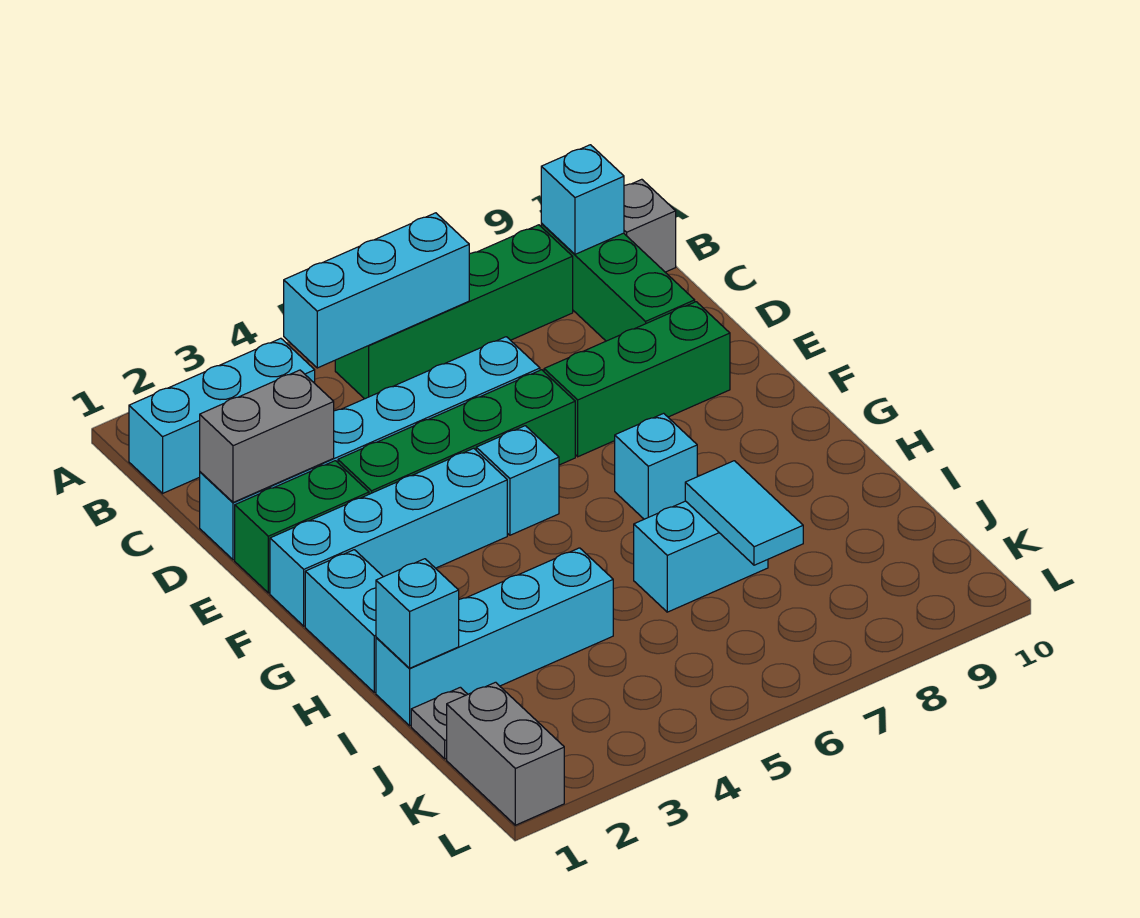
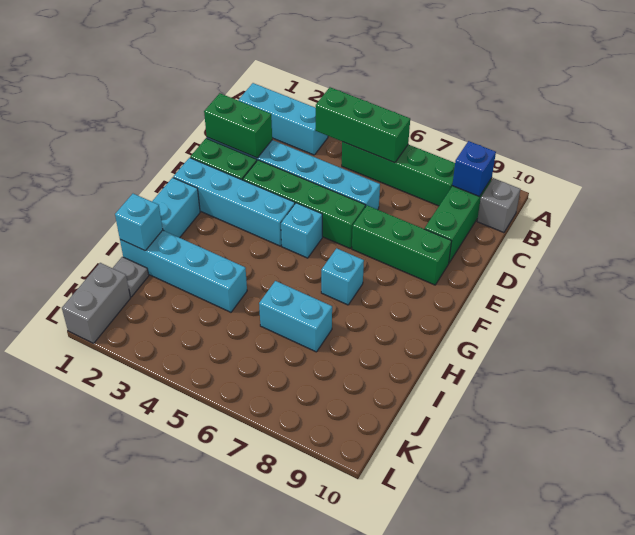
cyan 1x3 brick [284,213,469,368] -> green 1x3 brick [316,87,410,163]
cyan 1x1 brick [541,145,624,254] -> blue 1x1 brick [452,141,496,197]
grey 1x2 brick [200,370,334,502] -> green 1x2 brick [204,93,272,158]
cyan 1x2 tile [685,461,803,565] -> none

